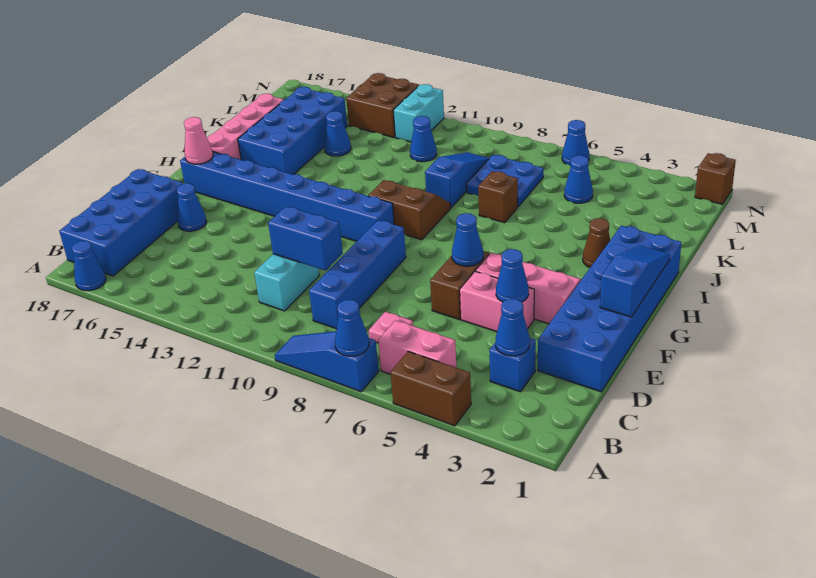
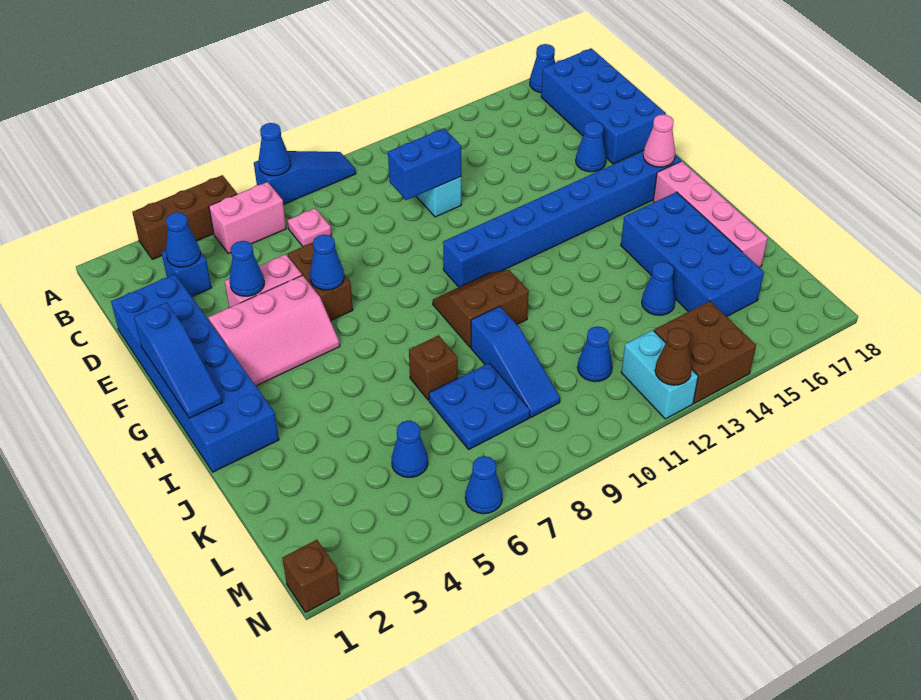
brown 1x2 brick [391,351,471,426] -> brown 1x3 brick [132,175,237,260]
blue 1x4 brick [309,220,406,329] -> none
brown 2x2 slope [368,180,451,240] -> brown 2x2 slope turned to [433,270,529,347]
brown 1x1 cone [583,218,610,267] -> brown 1x1 cone moved to [655,328,692,385]

